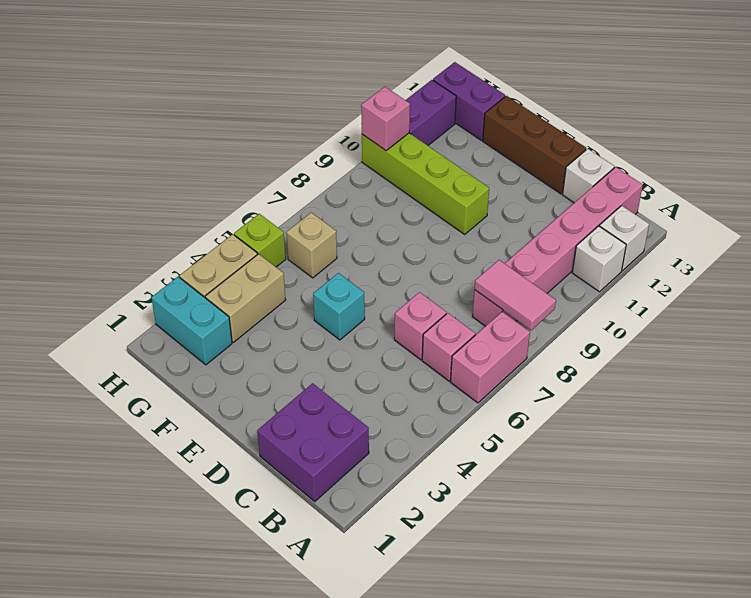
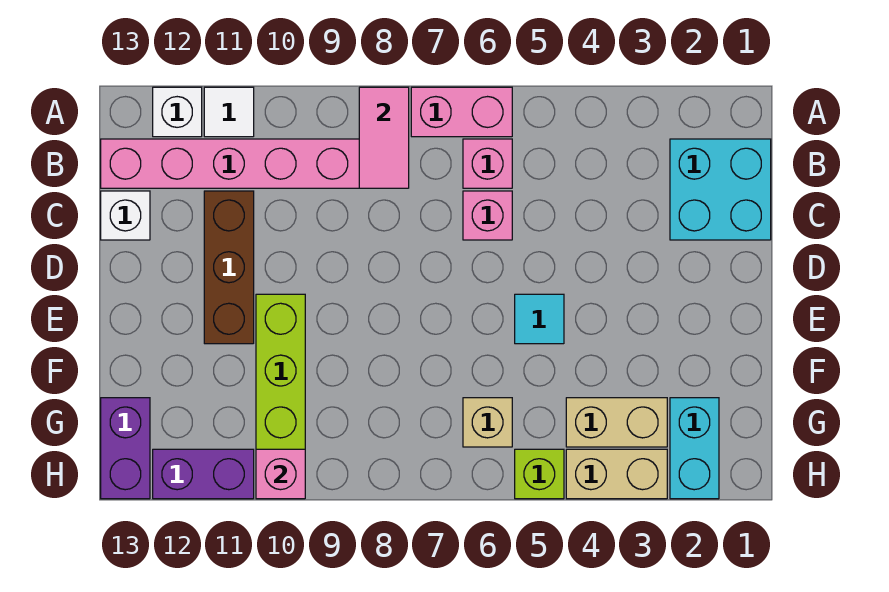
white 1x1 brick [572,226,626,292] -> white 1x1 tile [204,87,254,137]
purple 2x2 brick [257,383,369,502] -> cyan 2x2 brick [670,139,771,240]
brown 1x3 brick [483,96,586,194] -> brown 1x3 brick moved to [204,191,254,344]
cyan 1x1 brick [313,273,365,340] -> cyan 1x1 tile [515,294,564,344]

